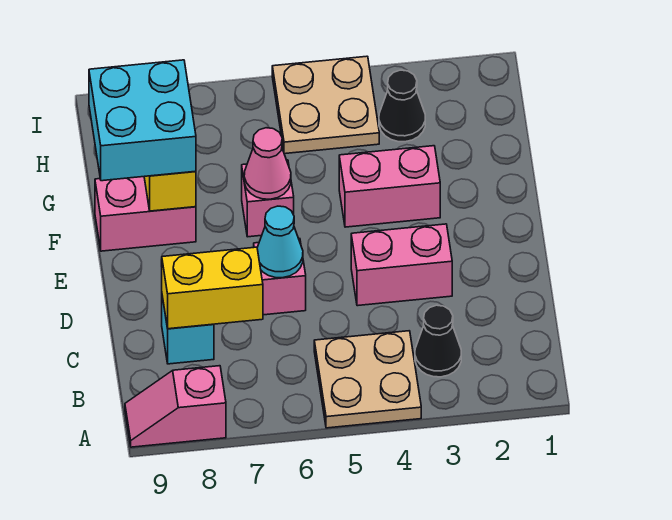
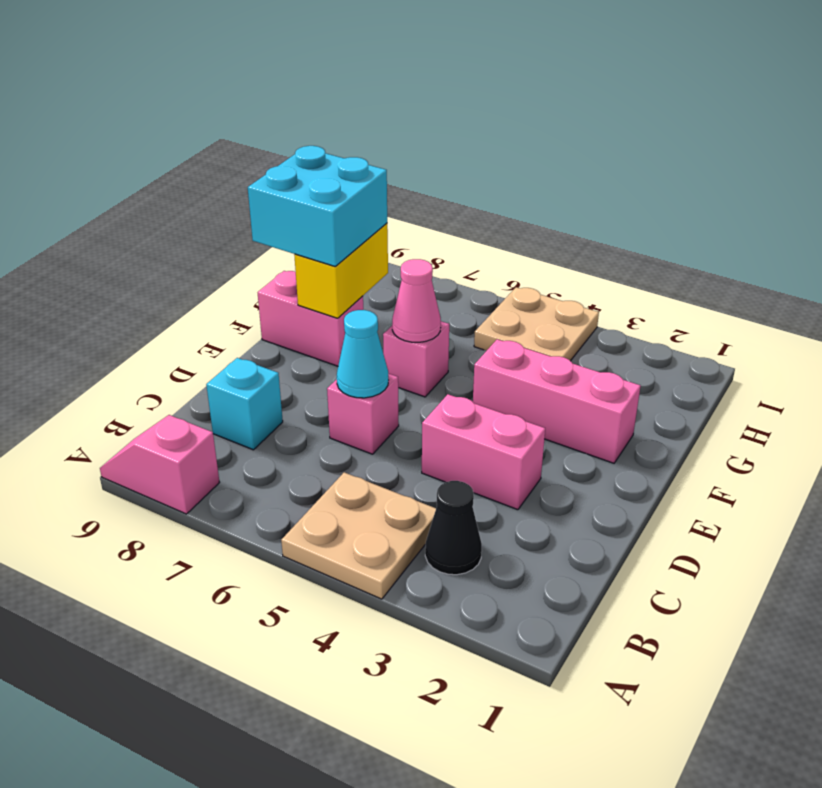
yellow 1x2 brick [161,247,263,329] -> none
pink 1x2 brick [339,146,440,227] -> pink 1x3 brick [473,339,641,463]
black 1x1 cone [379,70,425,142] -> none

